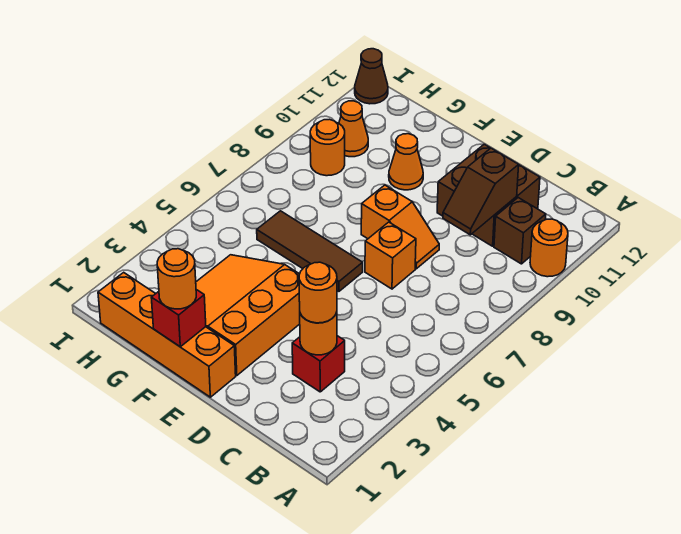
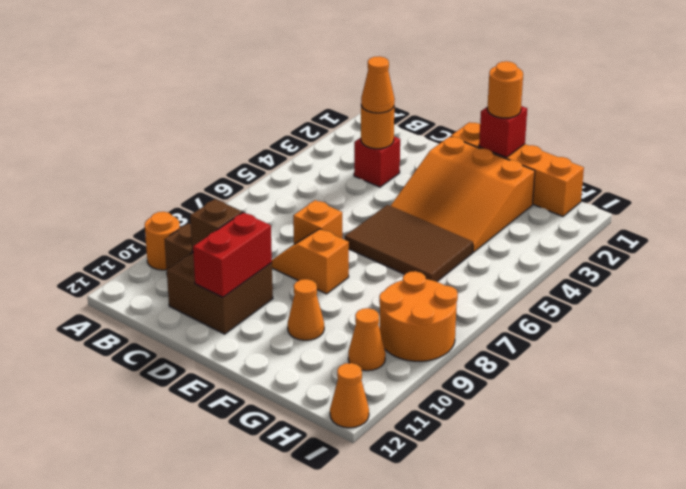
orange 1x1 round brick [299,262,337,323] -> orange 1x1 cone [361,56,395,113]
none -> red 1x2 brick [193,213,272,297]
orange 3x3 slope [196,255,300,376] -> orange 3x3 slope turned to [391,136,535,252]
brown 1x3 tile [257,211,363,291] -> brown 2x3 tile [345,205,473,282]
orange 1x1 round brick [310,119,345,176] -> orange 2x2 round brick [379,271,458,361]
brown 1x1 cone [355,49,388,104] -> orange 1x1 cone [330,363,369,428]

